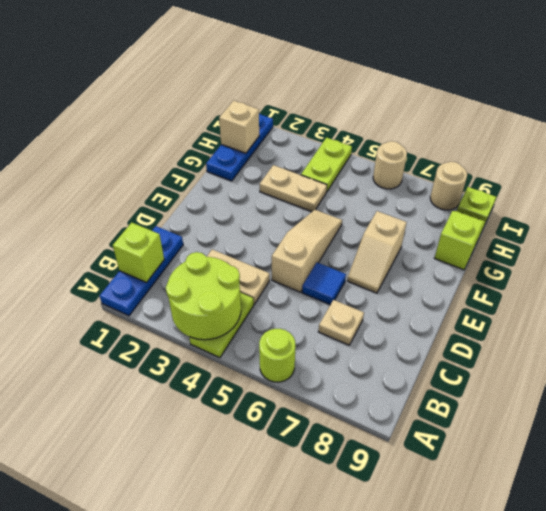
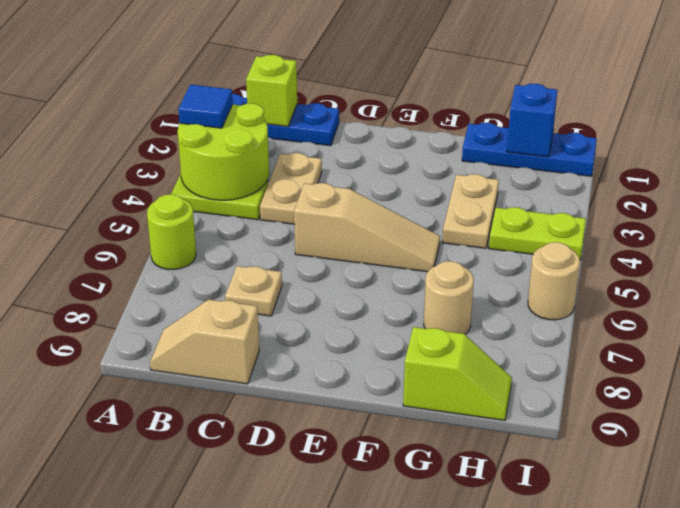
blue 1x1 tile [302,263,346,305] -> blue 1x1 tile moved to [178,85,233,128]
tan 1x2 slope [347,211,407,293] -> tan 1x2 slope moved to [150,299,259,384]
tan 1x1 brick [219,100,259,153] -> blue 1x1 brick [507,84,557,157]
tan 1x1 round brick [430,162,467,210] -> tan 1x1 round brick moved to [424,261,474,334]
lime 1x1 plate [457,187,496,222] -> none

